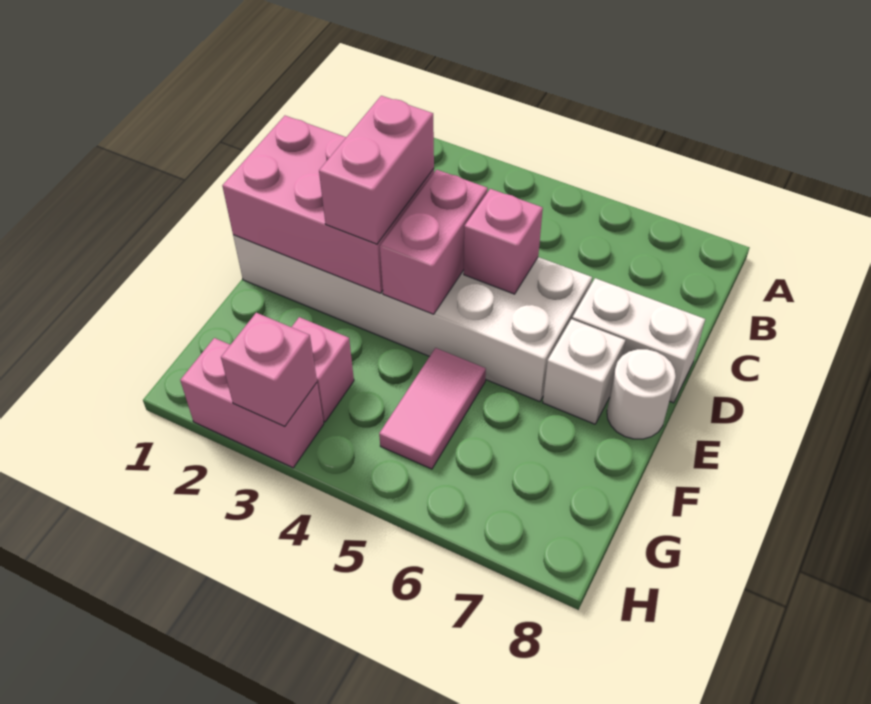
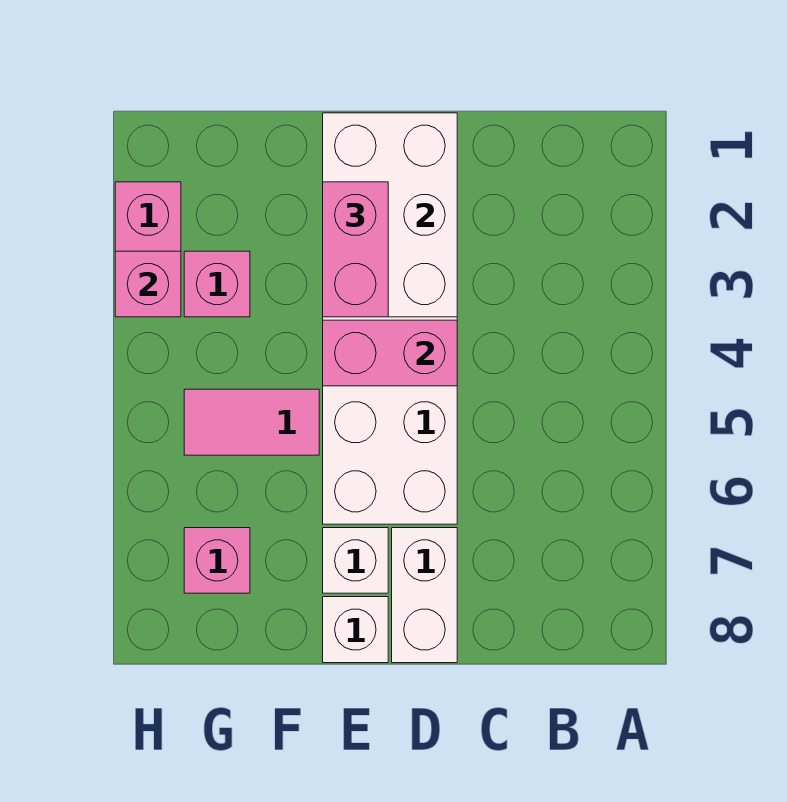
pink 2x3 brick [222,116,434,293] -> white 2x3 brick [323,113,457,317]
pink 1x2 brick [319,96,434,244] -> pink 1x2 brick turned to [323,182,388,317]
pink 1x1 brick [464,189,543,294] -> pink 1x1 brick moved to [184,528,250,593]
white 1x1 round brick [607,349,676,439] -> white 1x1 brick [323,597,388,663]

